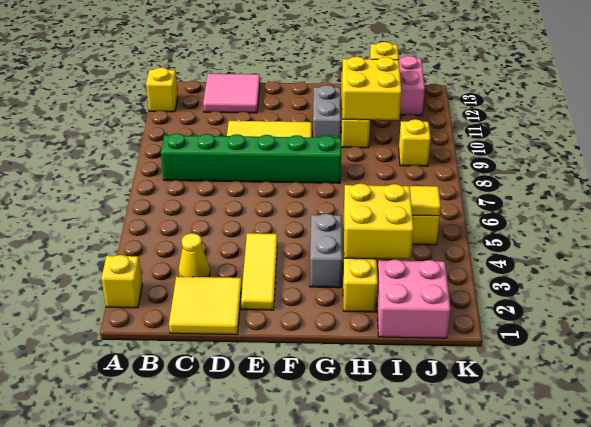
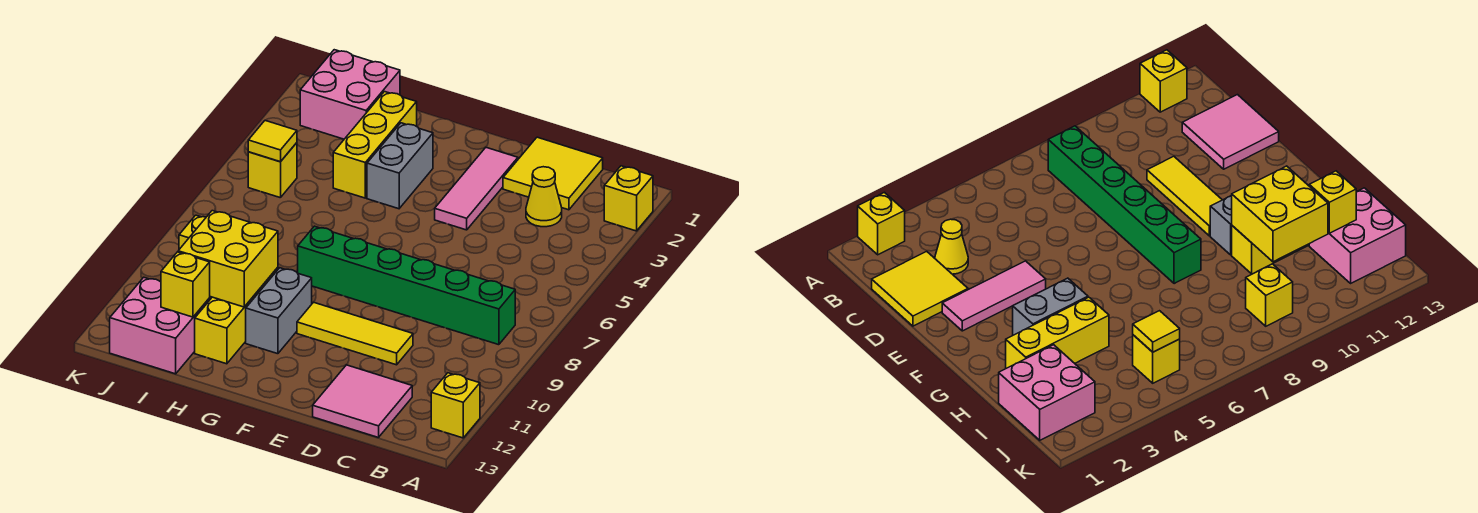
yellow 1x3 tile [241,233,277,310] -> pink 1x3 tile [435,148,518,230]
yellow 2x2 brick [344,184,414,259] -> none

